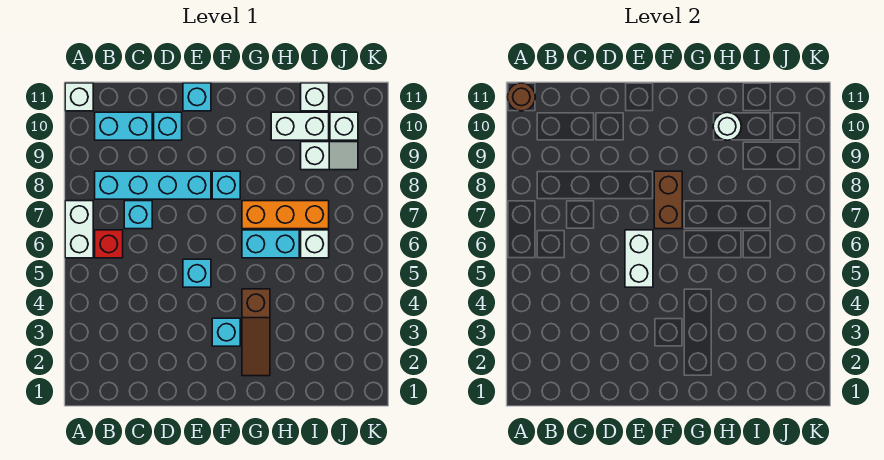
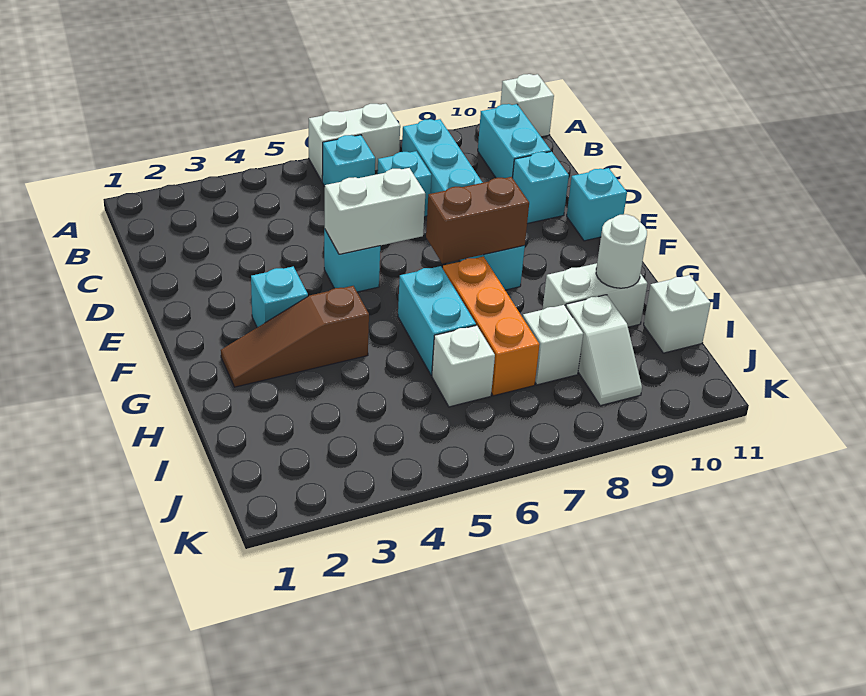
brown 1x1 round brick [507,83,535,111] -> none
red 1x1 brick [95,230,123,258] -> cyan 1x1 brick [322,135,375,186]
white 1x2 brick [271,112,329,140] -> white 1x2 brick turned to [542,263,647,327]
white 1x1 brick [330,112,358,140] -> white 1x1 brick moved to [523,305,583,385]

